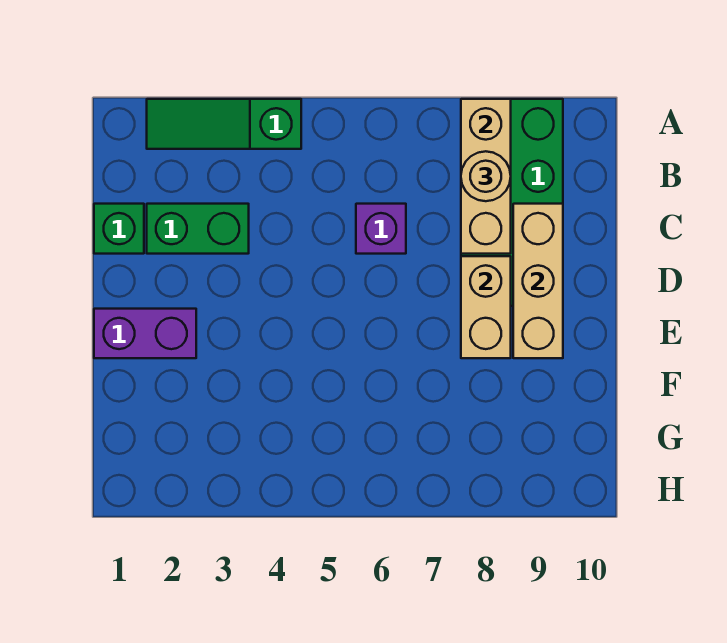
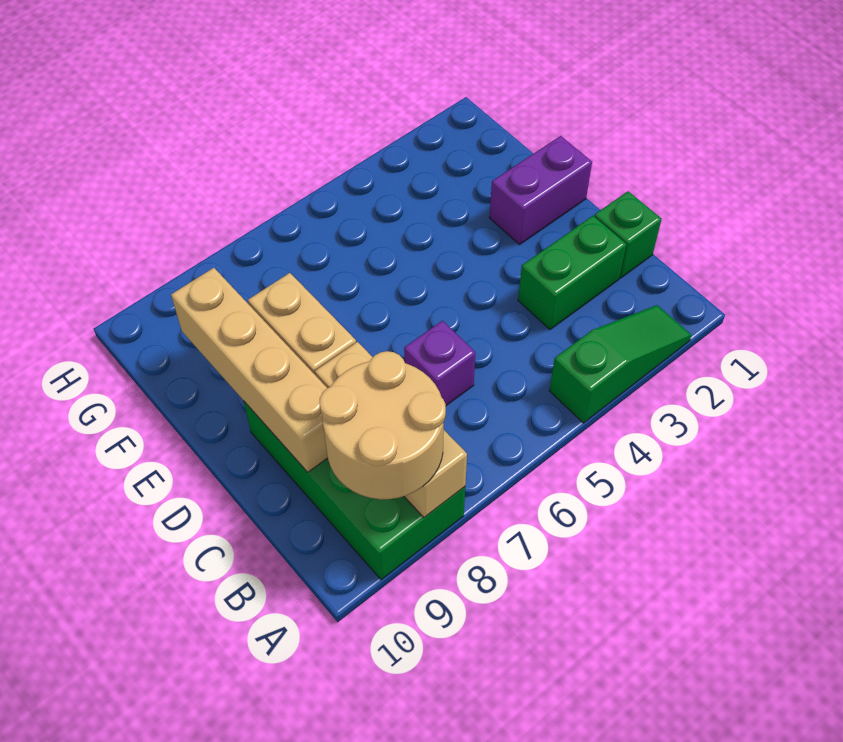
tan 1x1 round brick [461,151,511,201] -> tan 2x2 round brick [319,351,446,499]
tan 1x3 brick [513,204,563,358] -> tan 1x4 brick [171,268,328,472]

